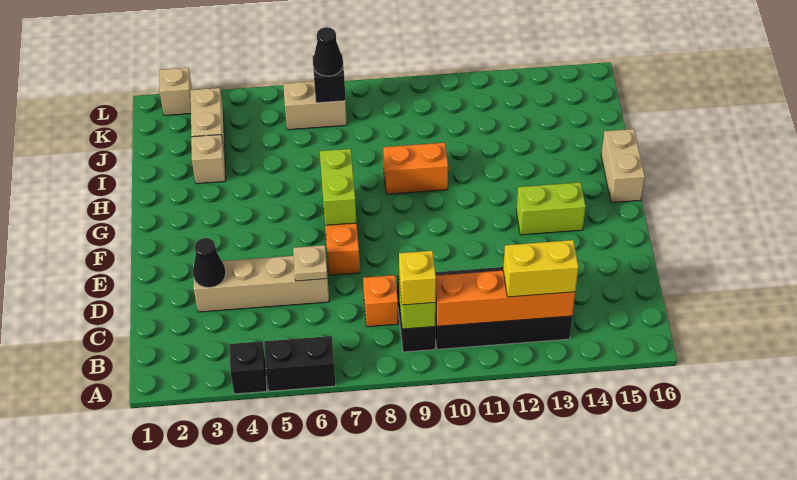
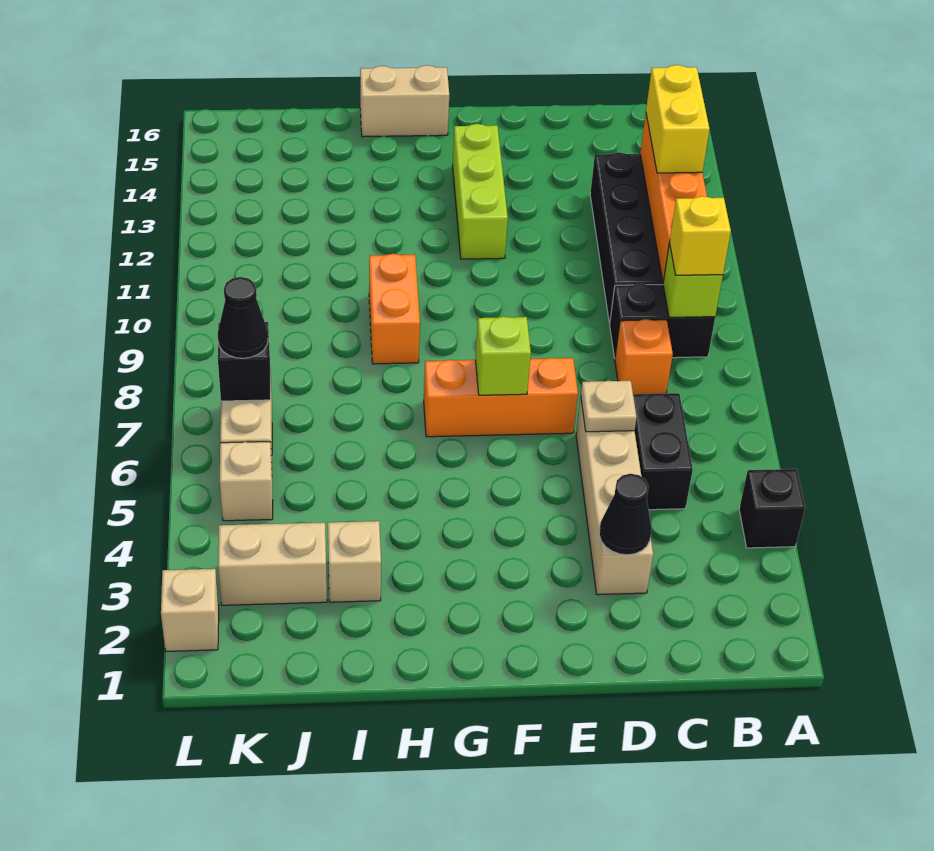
black 1x2 brick [264,336,336,391] -> black 1x2 brick moved to [633,393,693,510]
lime 1x2 brick [320,149,357,225] -> lime 1x1 brick [475,316,531,395]
lime 1x2 brick [516,182,586,235] -> lime 1x3 brick [453,124,508,259]
none -> tan 1x1 brick [220,442,273,521]

